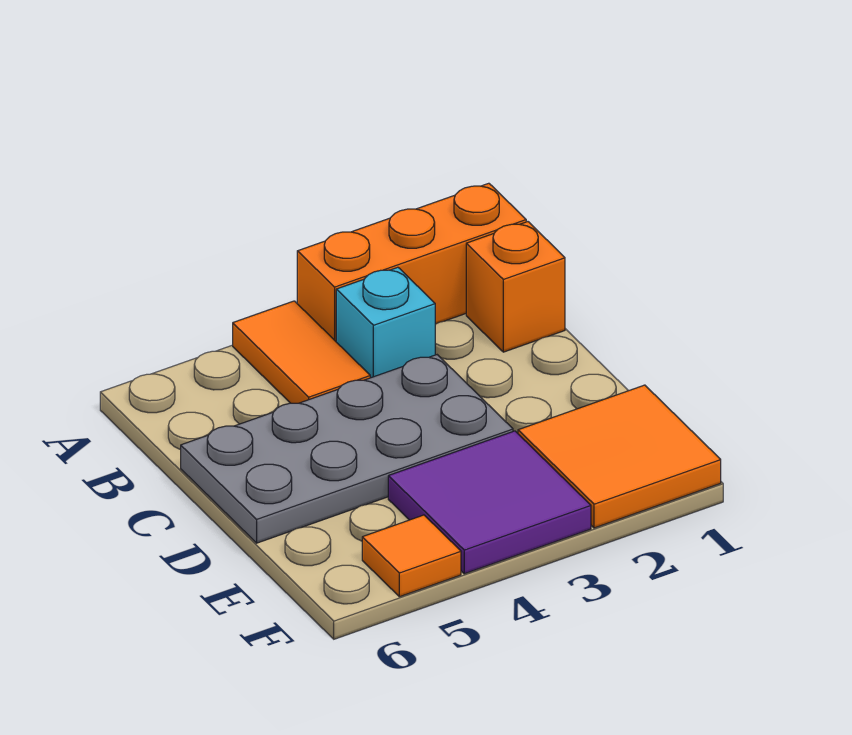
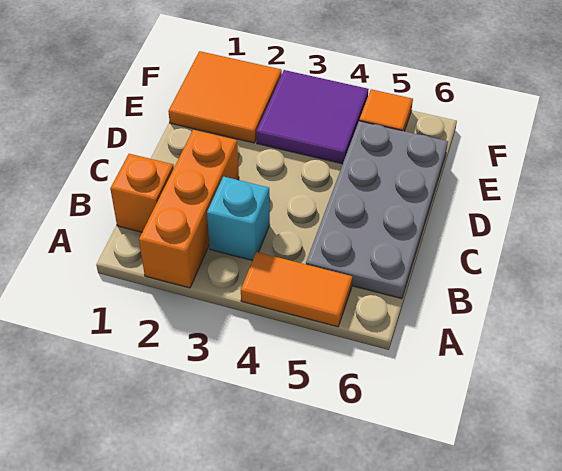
orange 1x3 brick [297,183,526,341] -> orange 1x3 brick turned to [139,130,239,288]
orange 1x2 tile [233,301,370,403] -> orange 1x2 tile turned to [241,252,352,327]
grey 2x4 plate [181,355,513,543] -> grey 2x4 plate turned to [306,121,448,299]

